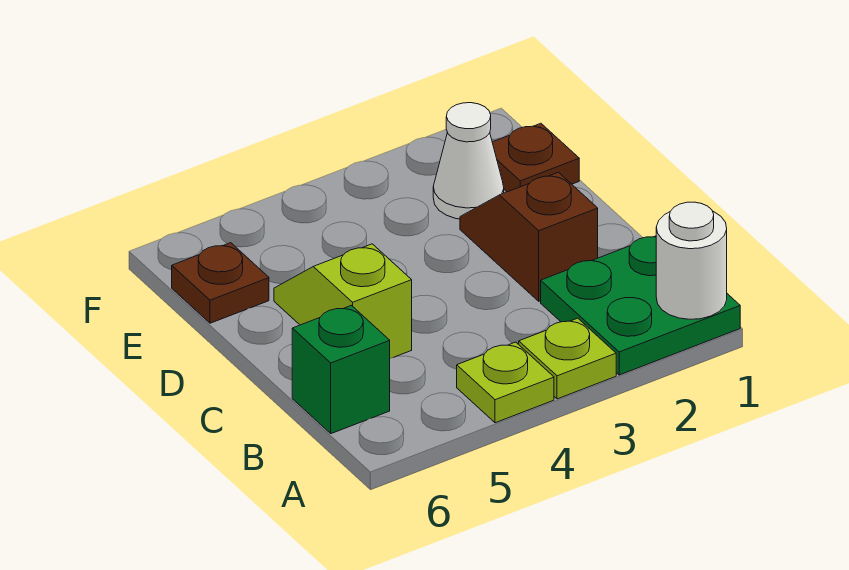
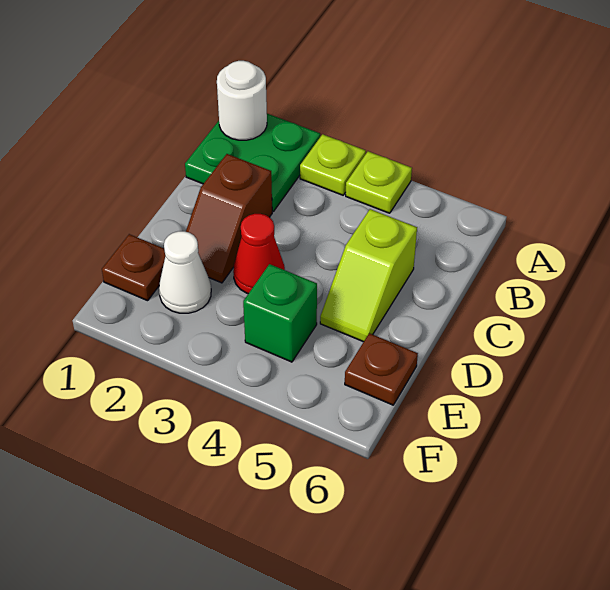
green 1x1 brick [292,305,390,434] -> green 1x1 brick moved to [243,264,317,362]
none -> red 1x1 cone [233,214,285,294]

